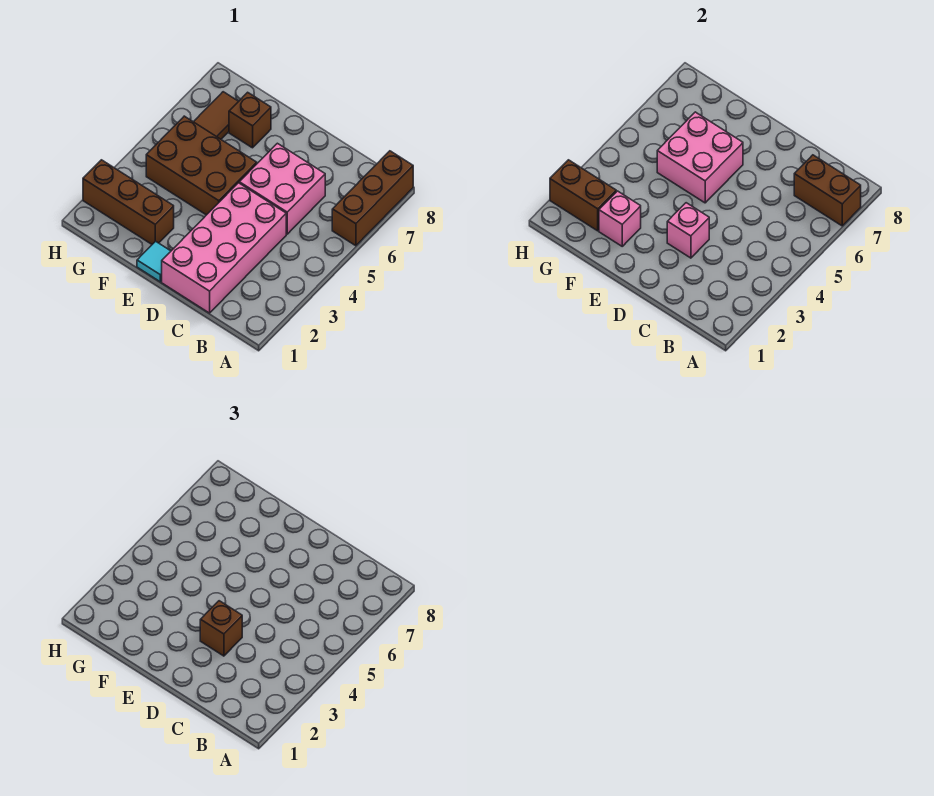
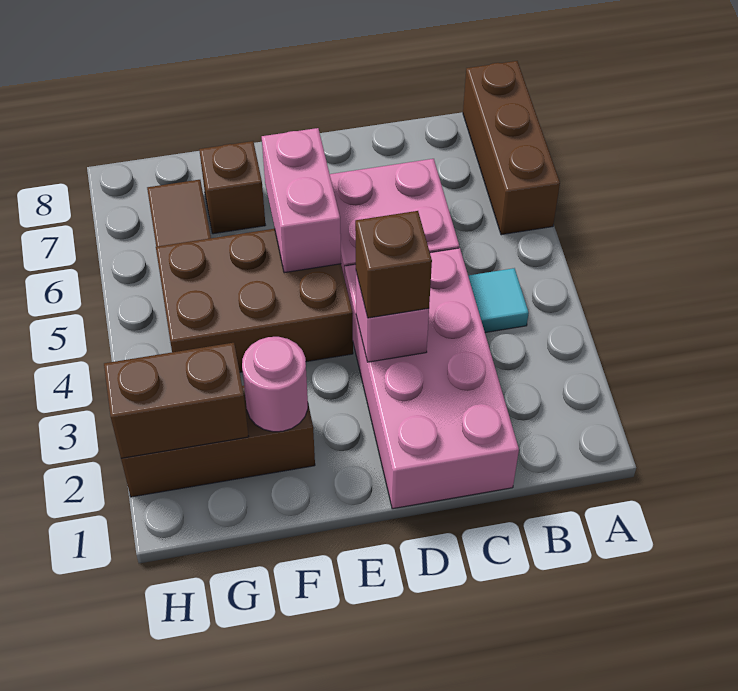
brown 1x2 brick [794,155,861,226] -> none
cyan 1x1 tile [137,241,171,282] -> cyan 1x1 tile moved to [468,268,529,333]
pink 2x2 brick [657,112,743,203] -> pink 1x2 brick [262,128,341,273]
pink 1x1 brick [599,191,641,246] -> pink 1x1 round brick [242,337,308,432]

